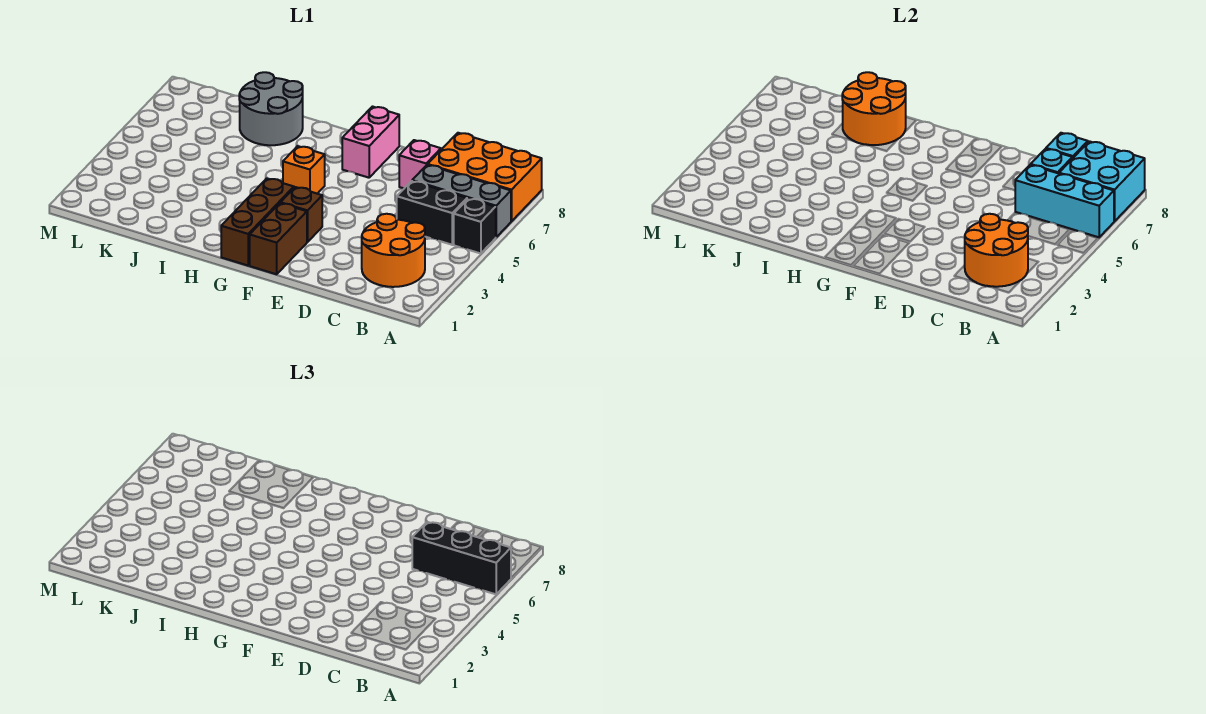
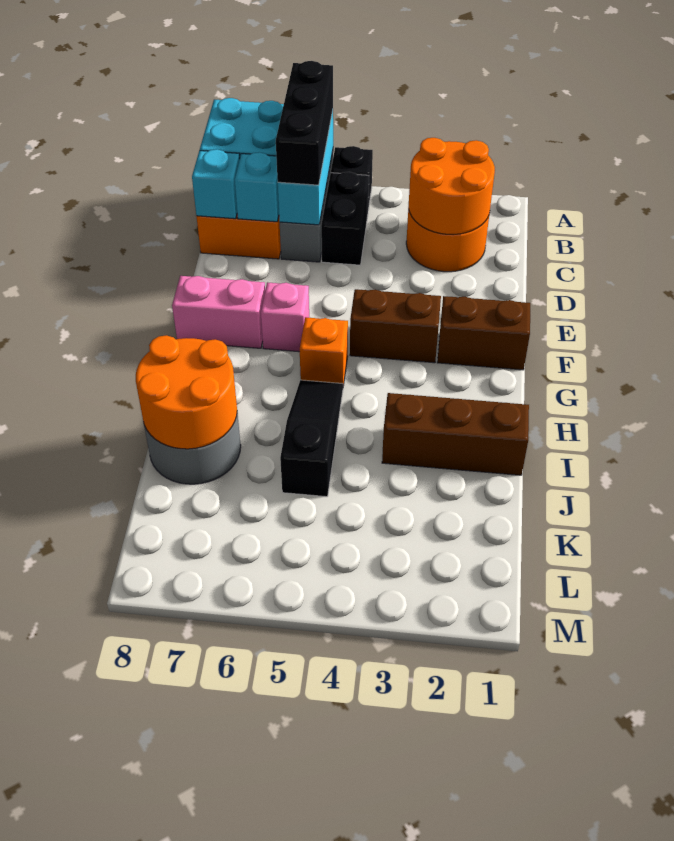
pink 1x1 brick [399,140,441,188] -> pink 1x1 brick moved to [261,282,309,352]
brown 1x1 brick [281,187,322,242] -> brown 1x2 brick [350,289,441,363]
brown 1x3 brick [221,178,294,266] -> brown 1x3 brick moved to [382,393,529,475]
none -> black 1x3 slope [280,380,343,497]

